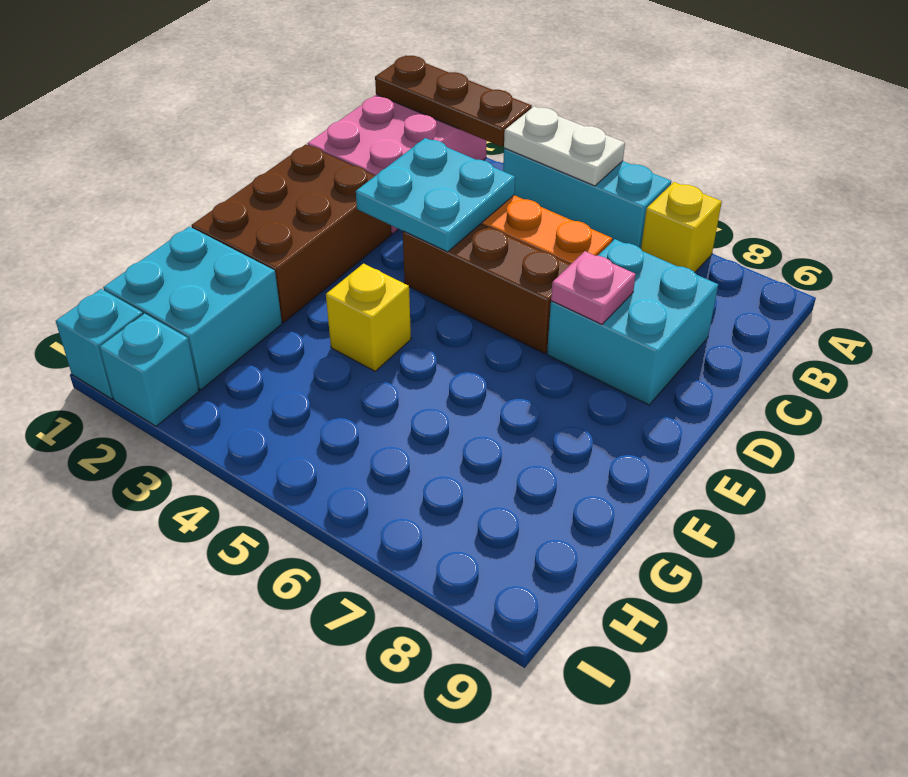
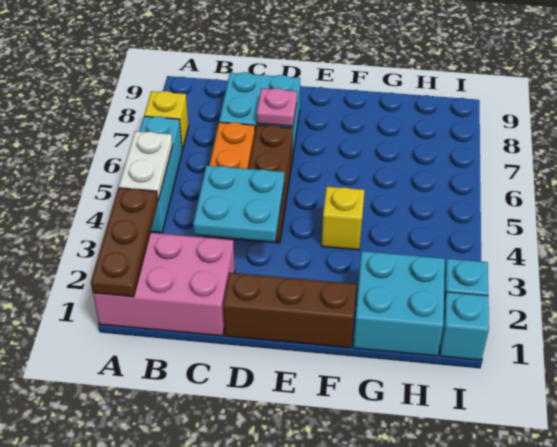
brown 2x3 brick [191,144,391,322] -> brown 1x3 brick [223,273,357,348]

